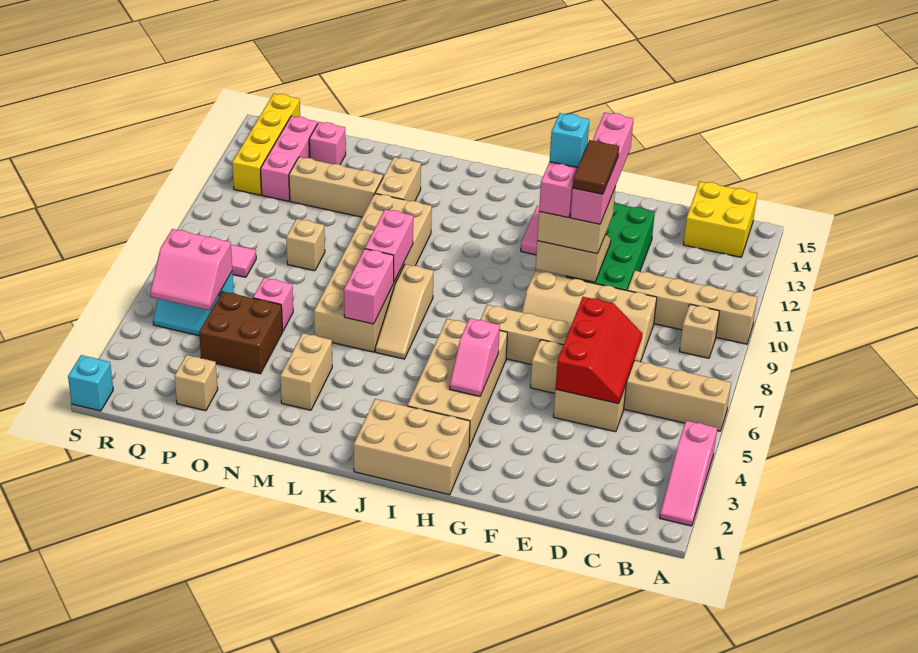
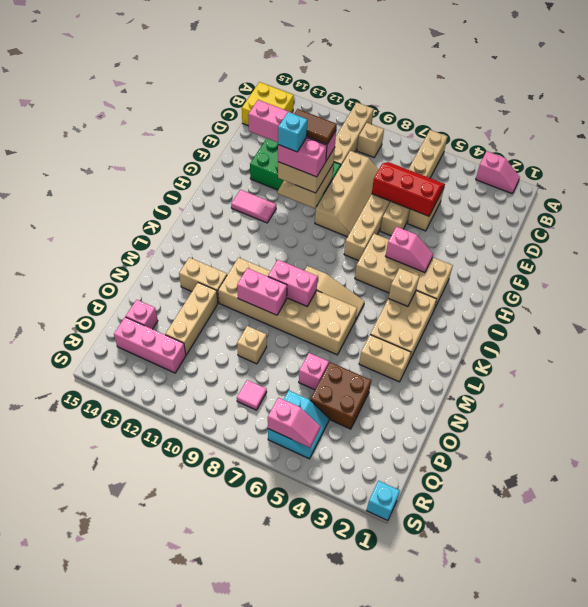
pink 1x3 slope [660,421,717,526] -> pink 1x2 slope [476,151,520,194]
tan 2x3 brick [354,399,470,495] -> tan 2x3 brick moved to [370,291,437,361]
pink 1x2 brick [344,249,394,324] -> pink 1x2 brick moved to [237,268,287,315]
tan 1x1 brick [174,355,218,411] -> tan 1x1 brick moved to [388,268,419,306]
pink 2x2 slope [150,229,232,310] -> pink 1x2 slope [268,398,321,448]
yellow 1x4 brick [232,93,300,195] -> none

